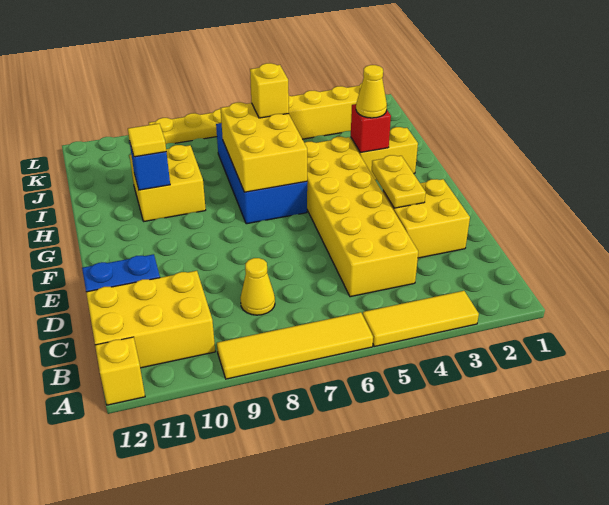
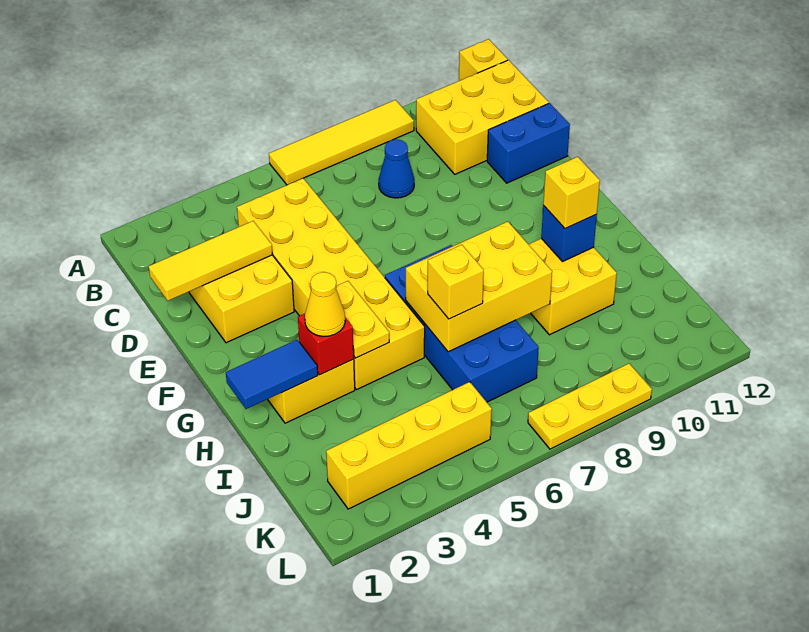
yellow 1x3 tile [363,291,479,347] -> yellow 1x3 tile moved to [149,221,273,301]
yellow 1x1 cone [240,258,275,315] -> blue 1x1 cone [379,139,414,198]
yellow 1x2 plate [372,155,426,208] -> yellow 1x2 plate moved to [336,281,389,358]
yellow 2x3 brick [221,102,307,192] -> yellow 2x3 brick turned to [406,222,552,352]
none -> blue 1x2 tile [226,340,318,409]
yellow 1x1 tile [128,124,166,157] -> yellow 1x1 brick [543,157,600,229]

